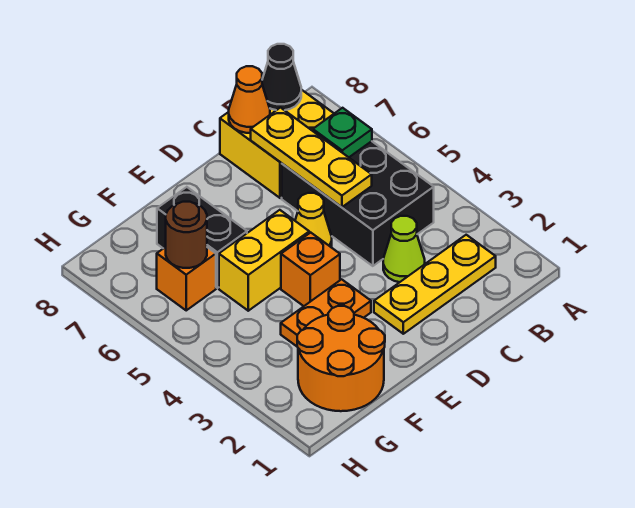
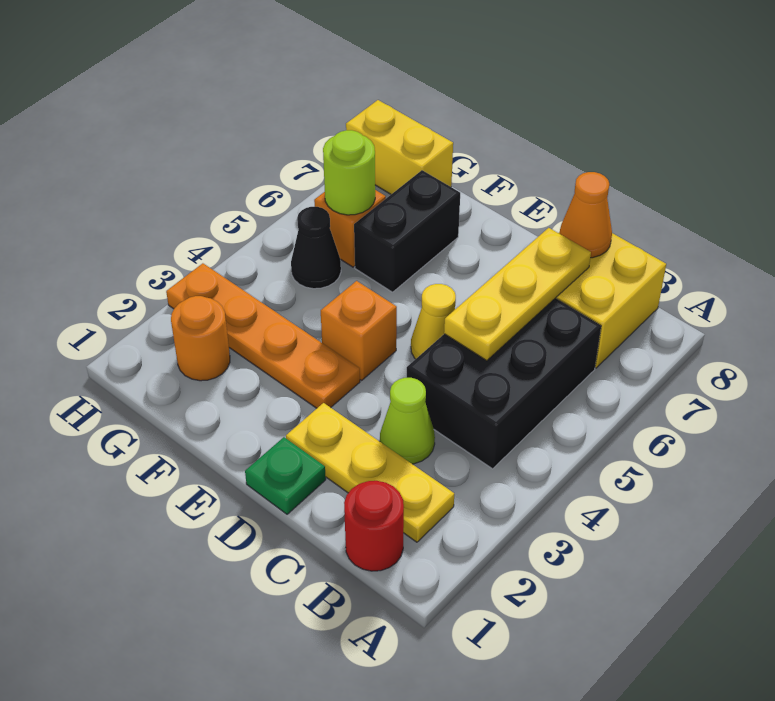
none -> red 1x1 round brick [344,481,404,571]
green 1x1 plate [313,108,372,157] -> green 1x1 plate moved to [245,437,326,514]
black 1x1 cone [262,44,301,110] -> black 1x1 cone moved to [291,207,341,289]
orange 1x2 plate [281,279,371,346] -> orange 1x4 plate [166,263,360,408]
yellow 1x2 brick [219,210,309,311] -> yellow 1x2 brick moved to [346,100,453,194]
orange 2x2 round brick [297,306,385,411] -> orange 1x1 round brick [171,296,230,381]
brown 1x1 round brick [166,202,207,268] -> lime 1x1 round brick [323,130,375,215]

